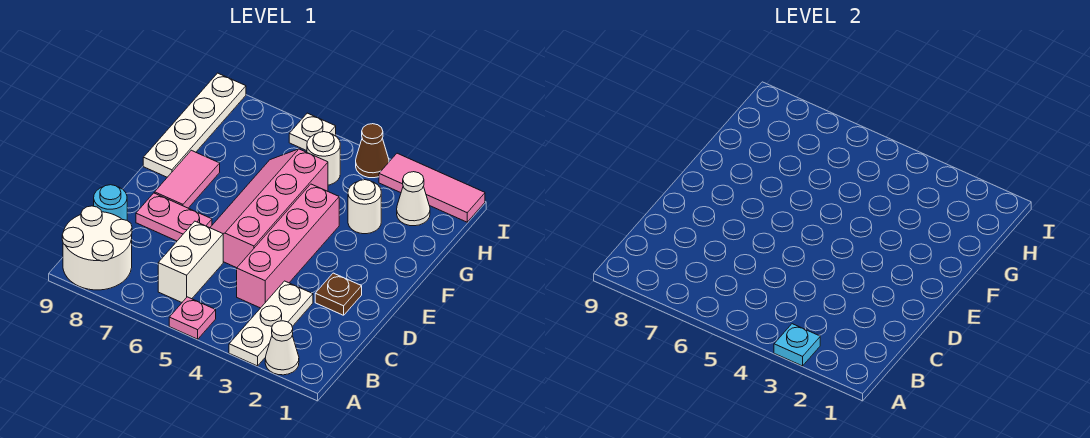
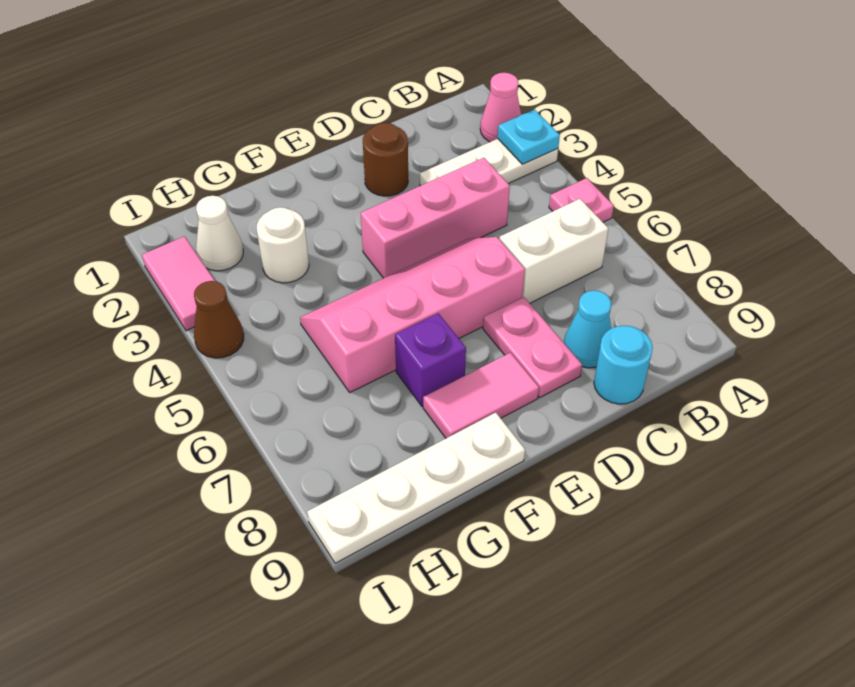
white 1x1 cone [265,321,299,375] -> pink 1x1 cone [480,73,521,142]
white 2x2 round brick [62,206,132,290] -> none
pink 1x4 brick [237,184,339,308] -> pink 1x3 brick [361,158,510,278]
none -> cyan 1x1 cone [564,290,611,368]
brown 1x1 plate [315,273,362,315] -> brown 1x1 round brick [363,123,408,196]
pink 2x4 slope [210,149,328,268] -> pink 2x4 slope turned to [300,237,525,392]
none -> purple 1x1 brick [395,313,466,407]
white 1x1 round brick [307,132,340,185] -> none
pink 1x3 tile [379,153,485,222] -> pink 1x2 tile [142,236,215,331]
white 1x1 plate [289,113,336,151] -> none

